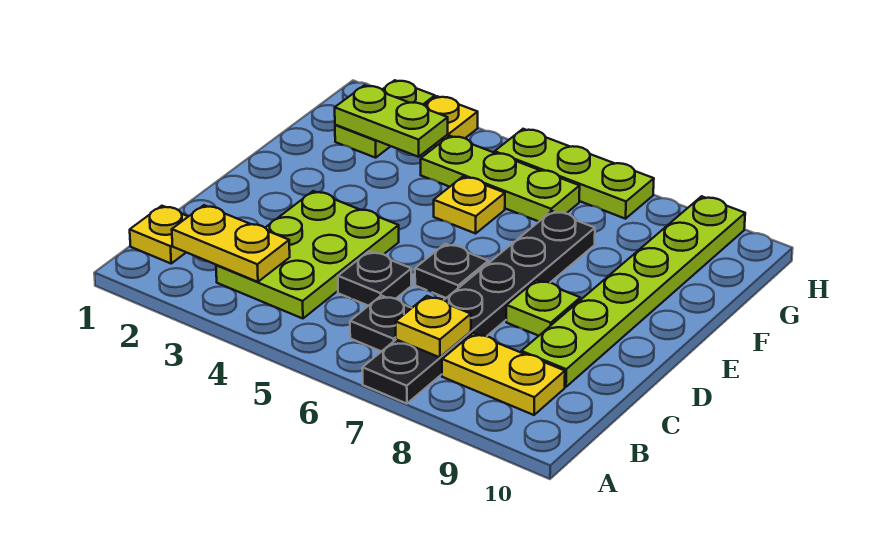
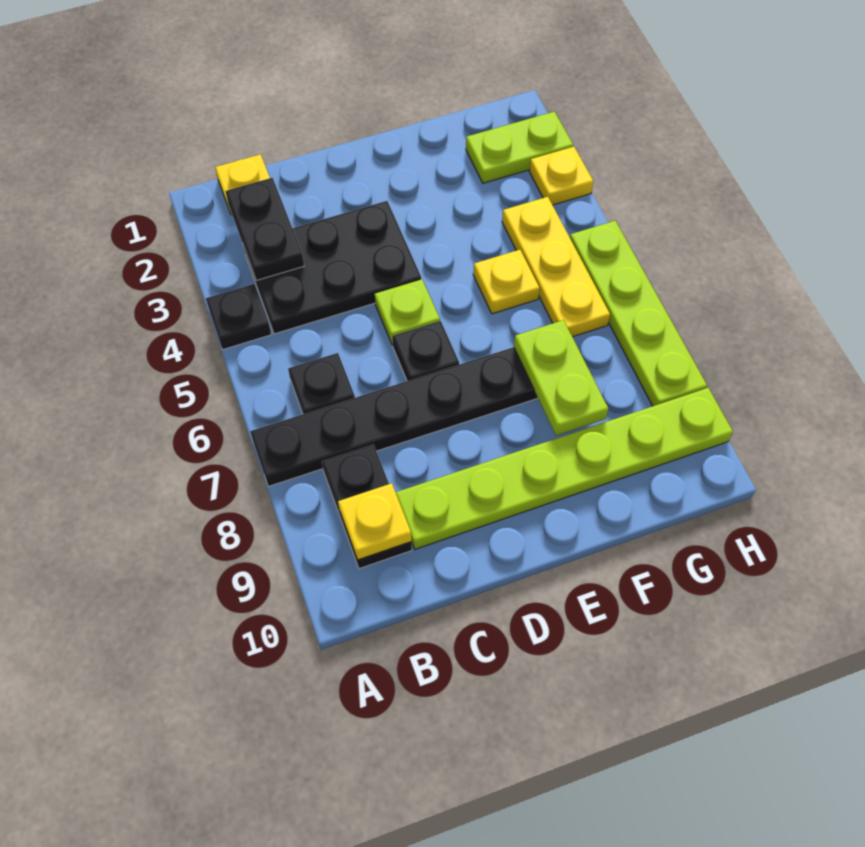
yellow 1x2 plate [172,205,290,282] -> black 1x2 plate [225,178,304,281]
lime 2x3 plate [216,191,399,319] -> black 2x3 plate [243,201,421,334]
yellow 1x1 plate [396,296,471,357] -> yellow 1x1 plate moved to [338,483,412,560]
yellow 1x2 plate [442,333,565,415] -> black 1x2 plate [322,445,412,569]
black 1x1 plate [338,251,412,306] -> black 1x1 plate moved to [206,284,271,349]
lime 1x1 plate [506,280,580,336] -> lime 1x1 plate moved to [375,279,440,345]
lime 1x2 plate [335,85,448,157] -> lime 1x2 plate moved to [514,320,608,435]
lime 1x3 plate [421,136,580,221] -> yellow 1x3 plate [502,197,610,337]
lime 1x3 plate [495,129,654,219] -> lime 1x4 plate [570,221,707,406]

